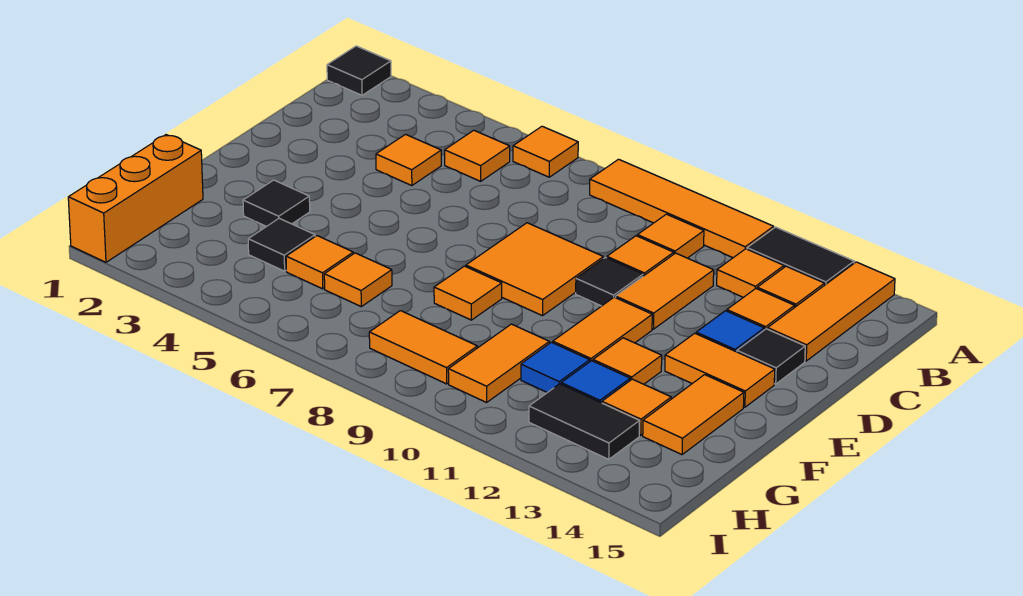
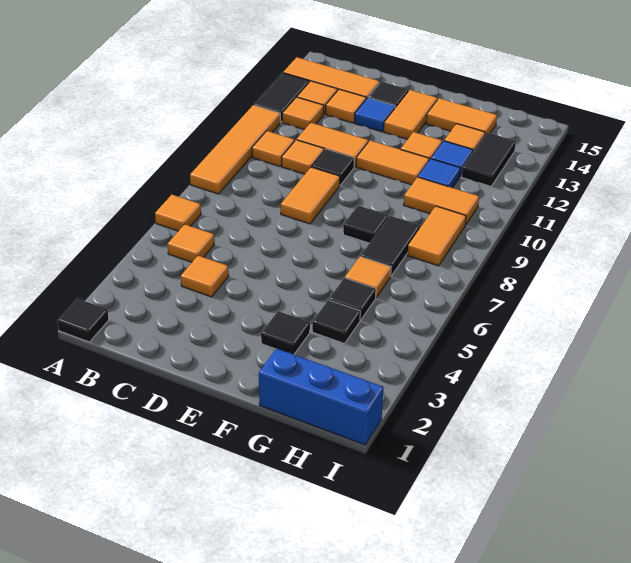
orange 2x2 tile [466,223,603,316] -> orange 1x2 tile [281,167,340,224]
orange 1x1 tile [434,266,502,320] -> black 1x1 tile [343,206,388,243]
orange 1x3 brick [68,135,203,262] -> blue 1x3 brick [259,349,383,445]
orange 1x1 tile [286,236,353,289] -> black 1x1 tile [329,278,376,320]
none -> black 1x2 tile [360,216,420,276]

